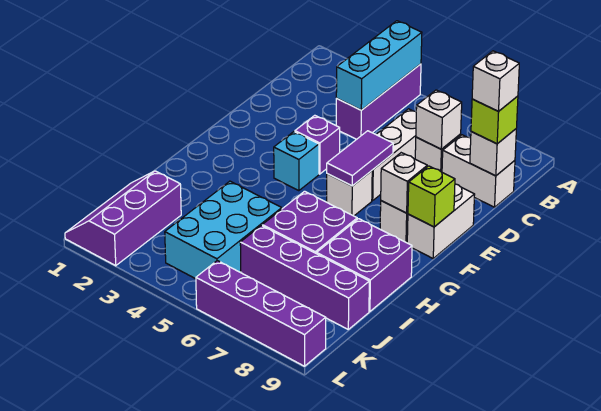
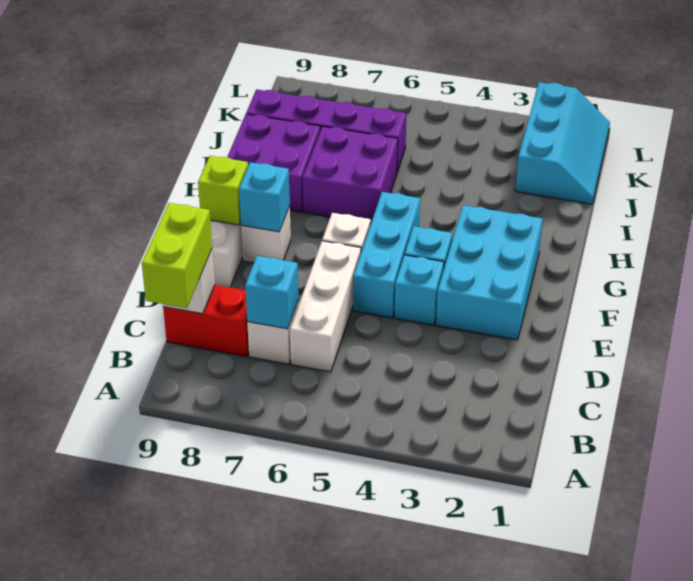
purple 1x3 brick [336,64,421,139] -> none
cyan 1x3 brick [336,21,422,110] -> cyan 1x3 brick moved to [353,192,420,318]
white 1x1 brick [416,90,462,149] -> cyan 1x1 brick [245,256,298,329]
white 1x2 brick [442,135,515,207] -> red 1x2 brick [163,285,249,357]
lime 1x1 brick [471,96,518,144] -> lime 1x2 brick [142,203,212,308]
white 1x1 brick [472,51,519,111] -> none
purple 1x1 brick [295,115,340,174] -> cyan 1x1 brick [394,255,444,325]
purple 1x2 tile [327,131,393,186] -> none
white 1x1 brick [381,153,427,213] -> cyan 1x1 brick [239,162,290,232]
cyan 2x3 brick [165,181,282,279] -> cyan 2x3 brick moved to [436,205,542,340]
purple 2x3 slope [65,171,181,266] -> cyan 2x3 slope [516,82,610,204]
purple 1x4 brick [196,261,326,366] -> none

